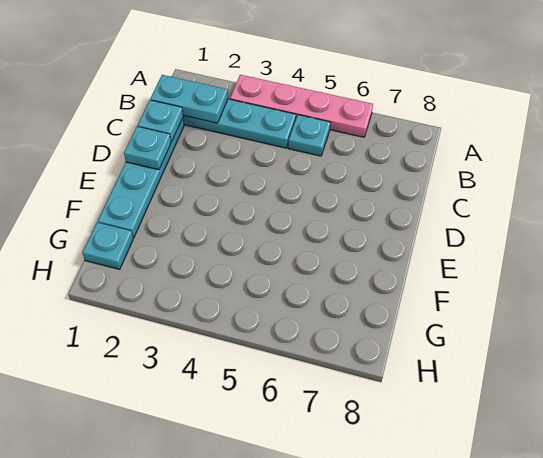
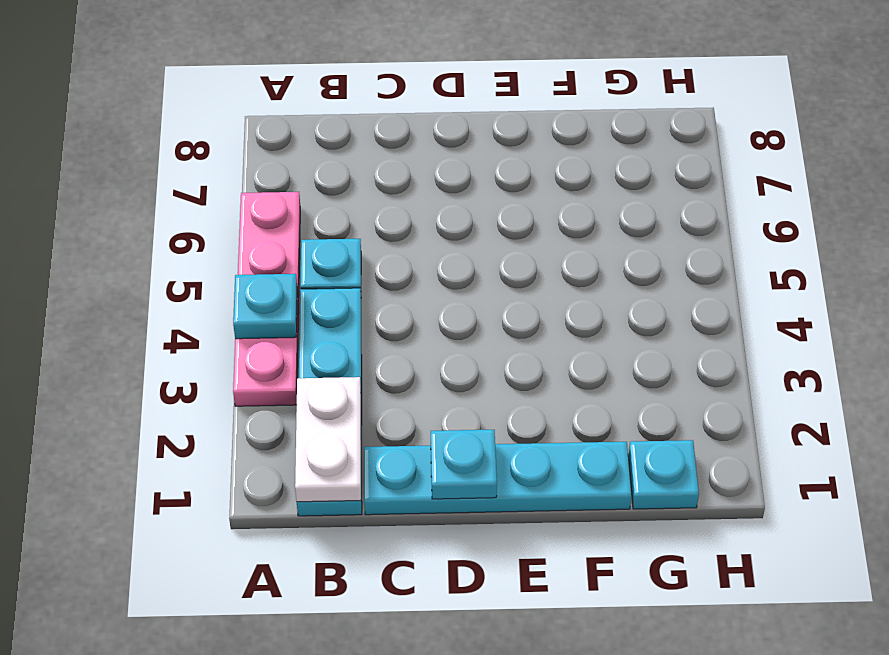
cyan 1x2 plate [150,75,228,123] -> white 1x2 plate [295,377,361,502]
cyan 1x1 plate [137,100,183,142] -> cyan 1x1 plate moved to [233,274,297,339]

